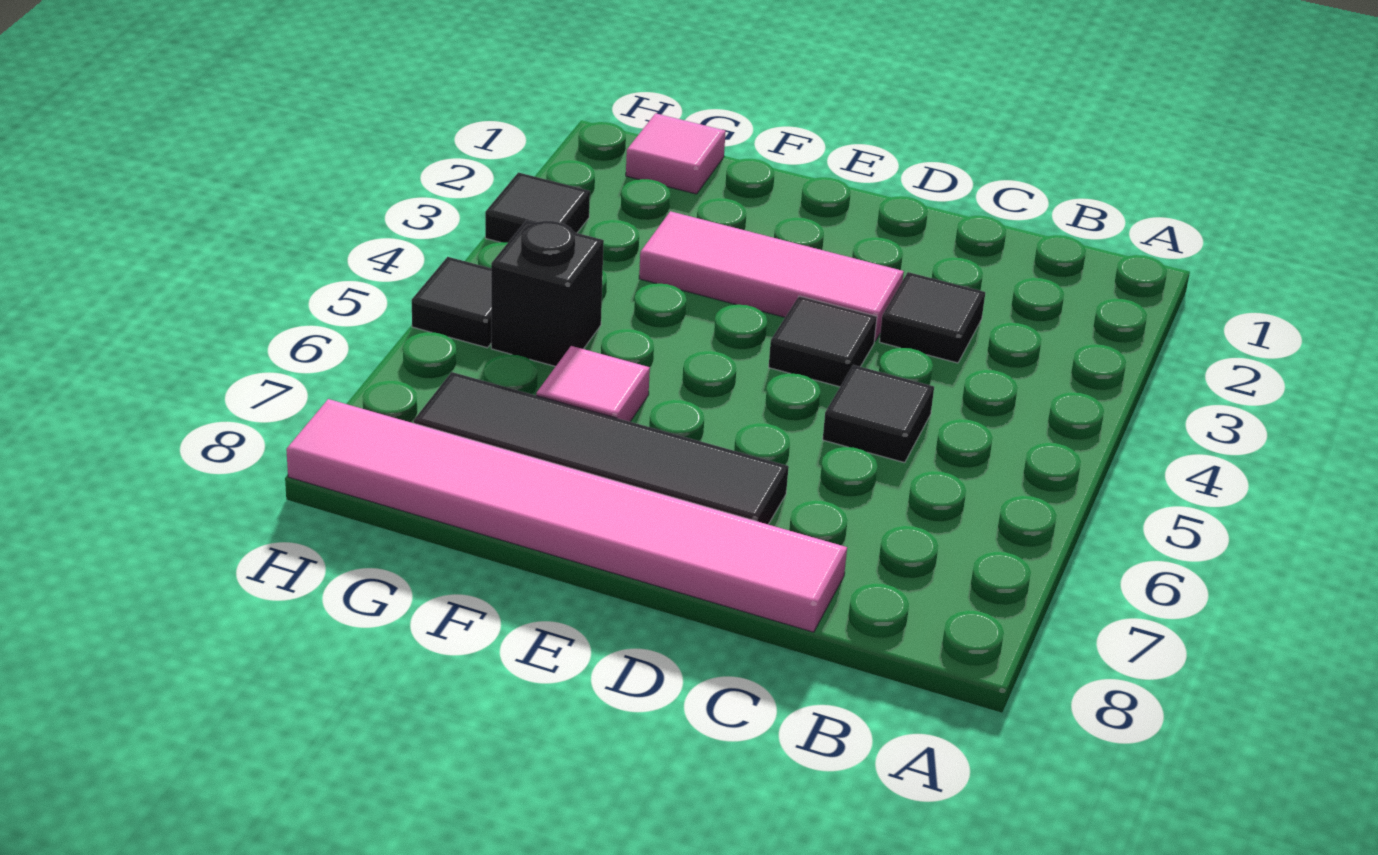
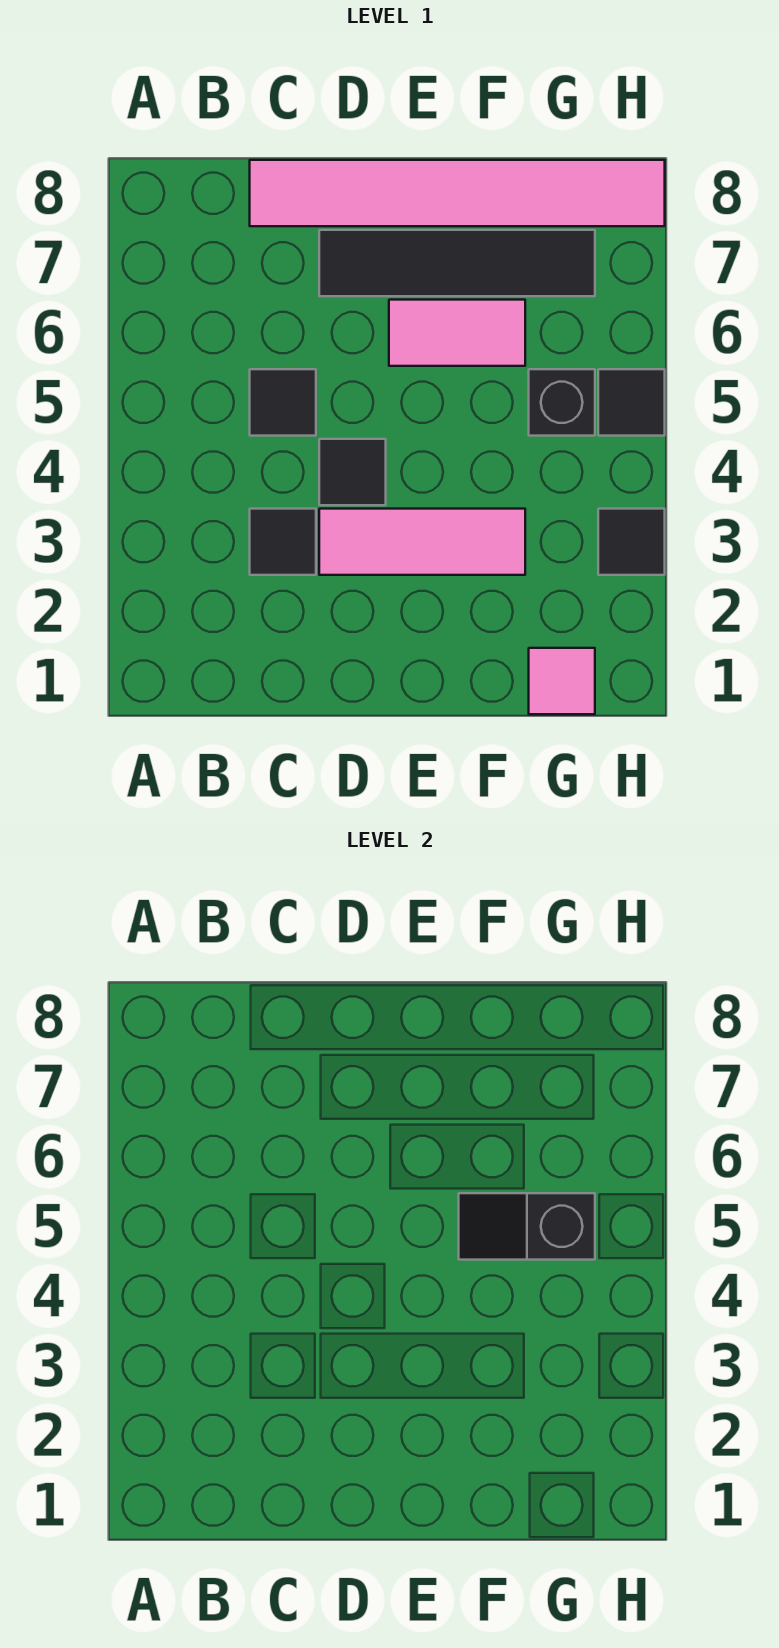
none -> black 1x2 slope [459,1193,595,1260]
pink 1x1 tile [536,346,650,422] -> pink 1x2 tile [389,300,525,366]

